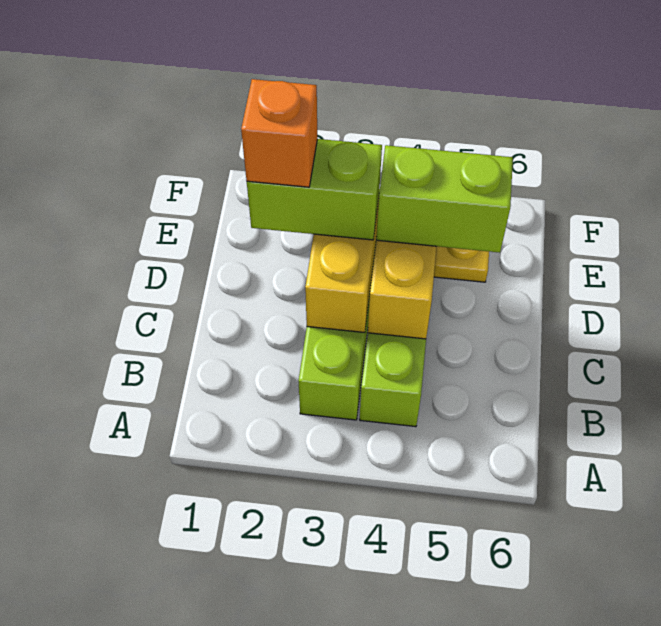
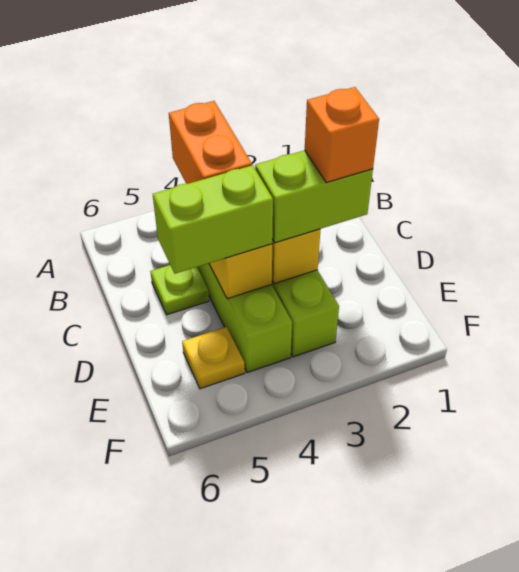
none -> orange 1x2 brick [169,101,252,184]
none -> lime 1x1 plate [150,265,209,315]

